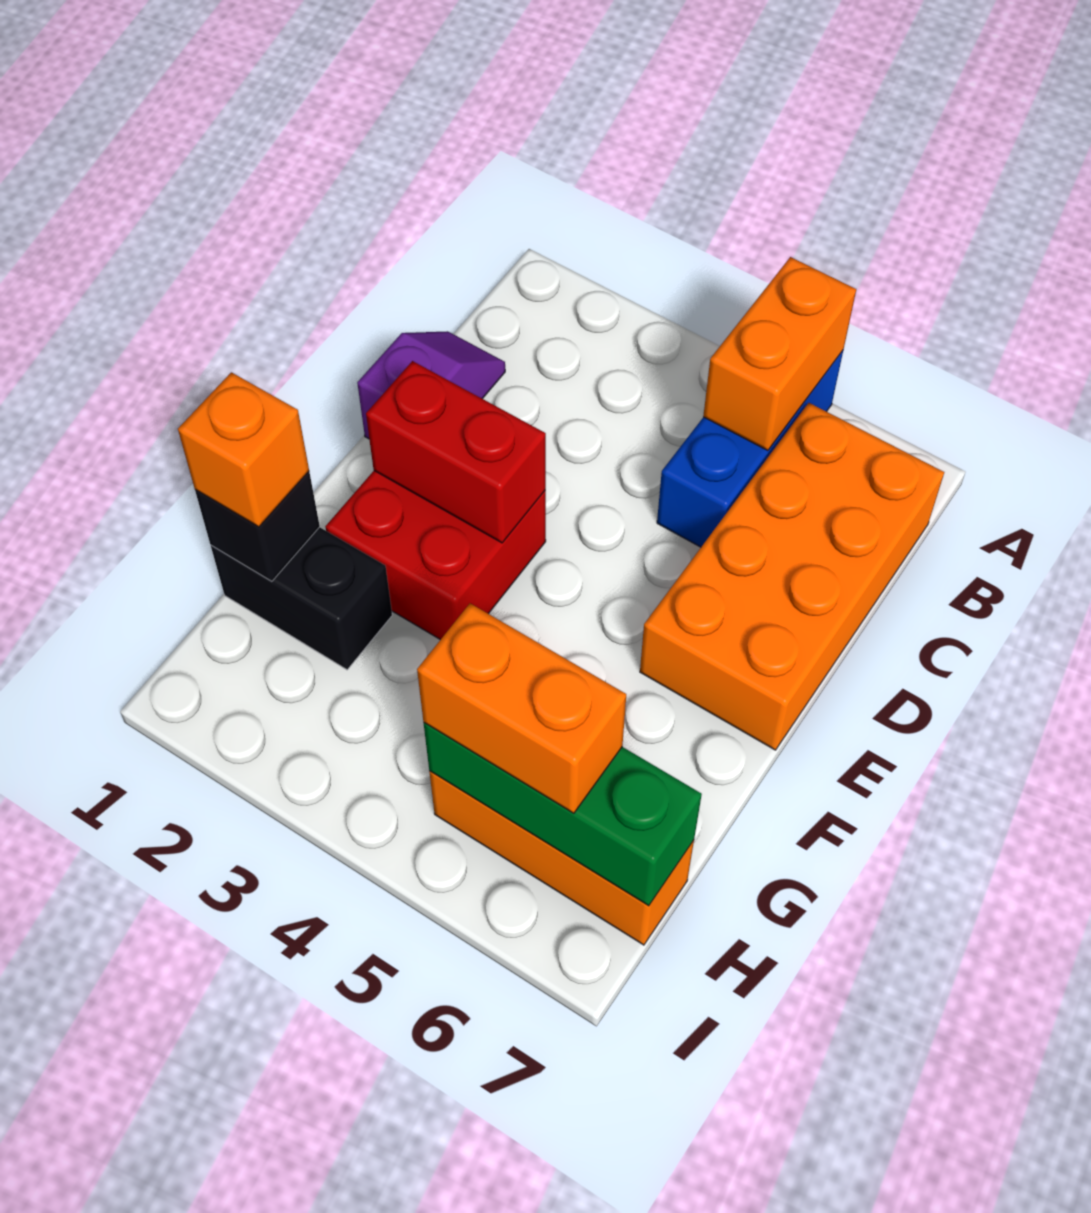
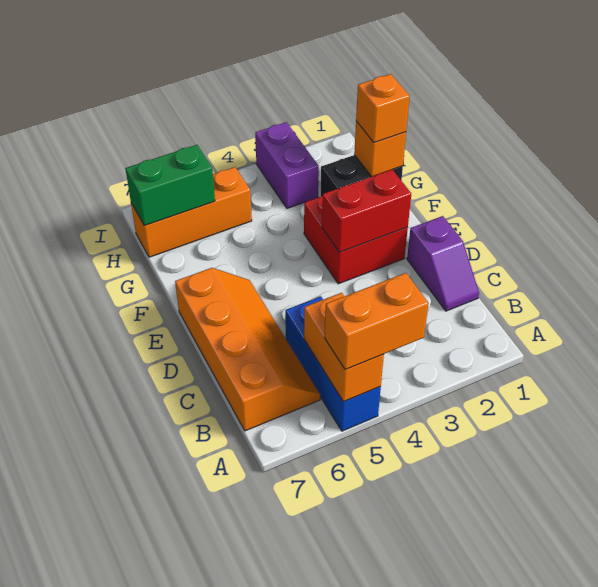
orange 2x4 brick [640,403,944,750] -> orange 2x4 slope [175,268,320,431]
black 1x1 brick [195,472,320,581] -> orange 1x1 brick [354,121,406,177]
none -> purple 1x2 brick [255,122,319,208]
green 1x3 brick [424,723,702,906] -> green 1x2 brick [125,145,215,226]
orange 1x2 brick [417,603,626,813] -> orange 1x2 brick moved to [325,273,429,370]

